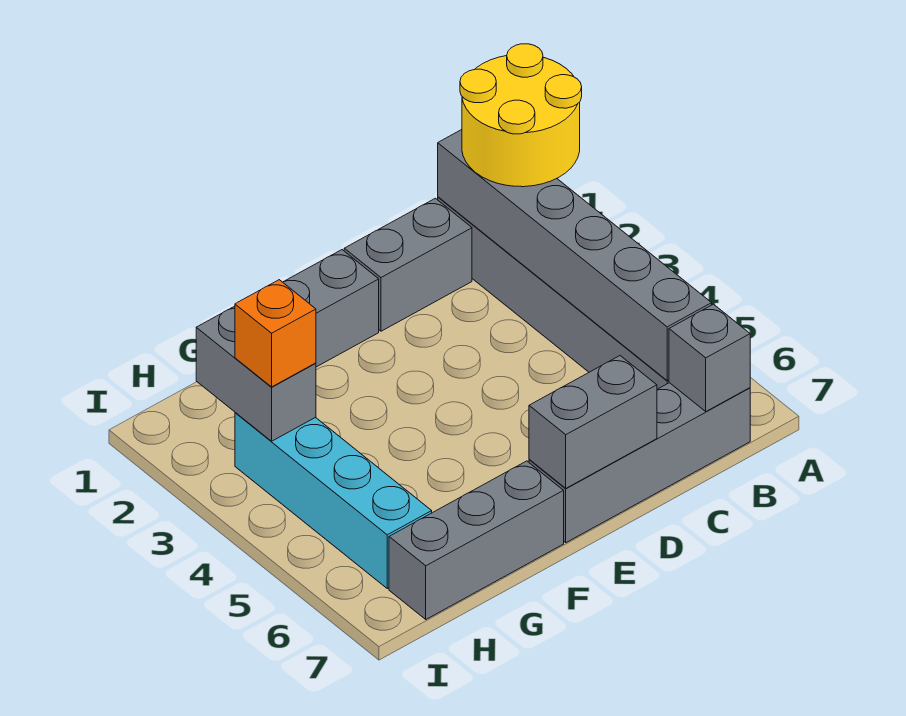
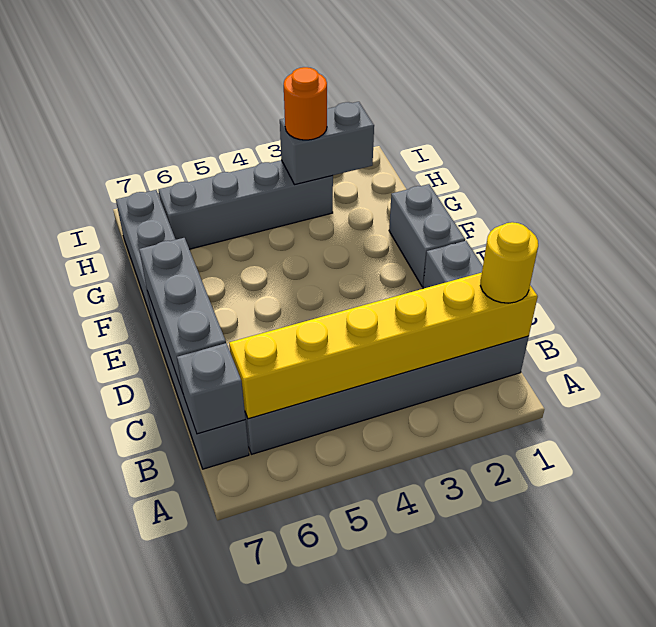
yellow 2x2 round brick [460,44,582,187] -> yellow 1x1 round brick [480,222,538,303]
grey 1x6 brick [438,130,712,380] -> yellow 1x6 brick [229,273,538,419]
grey 1x2 brick [529,356,657,488] -> grey 1x3 brick [139,238,226,392]
cyan 1x4 brick [235,413,432,588] -> grey 1x4 brick [159,160,333,249]
orange 1x1 brick [235,280,316,387] -> orange 1x1 round brick [284,67,327,140]

